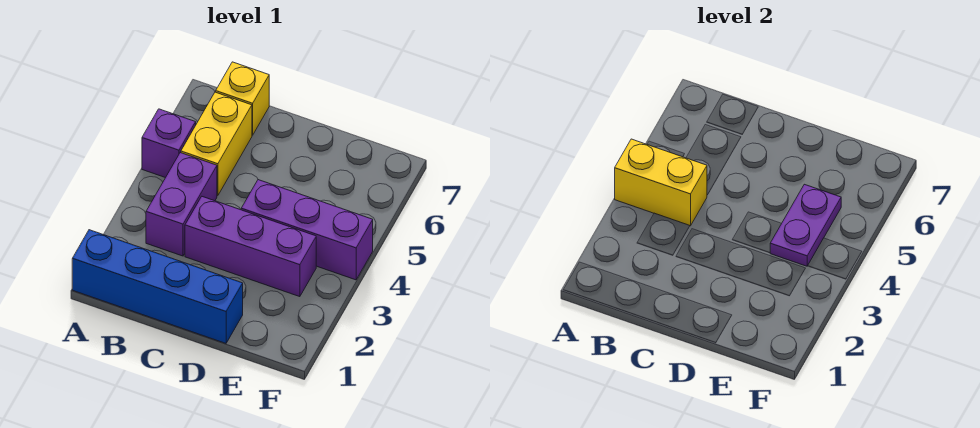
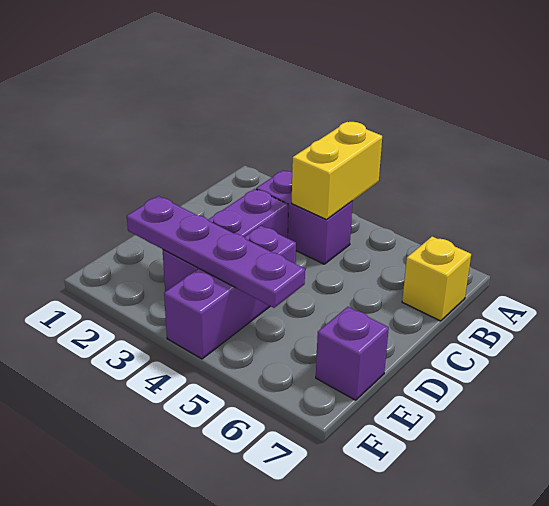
blue 1x4 brick [72,230,243,343] -> none
purple 1x1 brick [142,109,196,178] -> purple 1x1 brick moved to [316,307,389,400]
yellow 1x2 brick [181,92,252,196] -> none
purple 1x2 plate [770,184,841,266] -> purple 1x4 plate [127,196,305,308]

